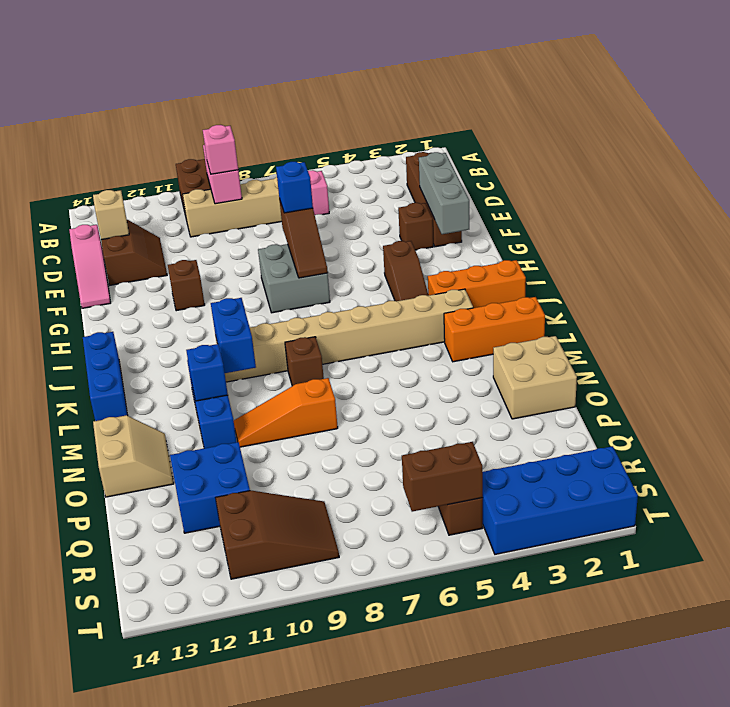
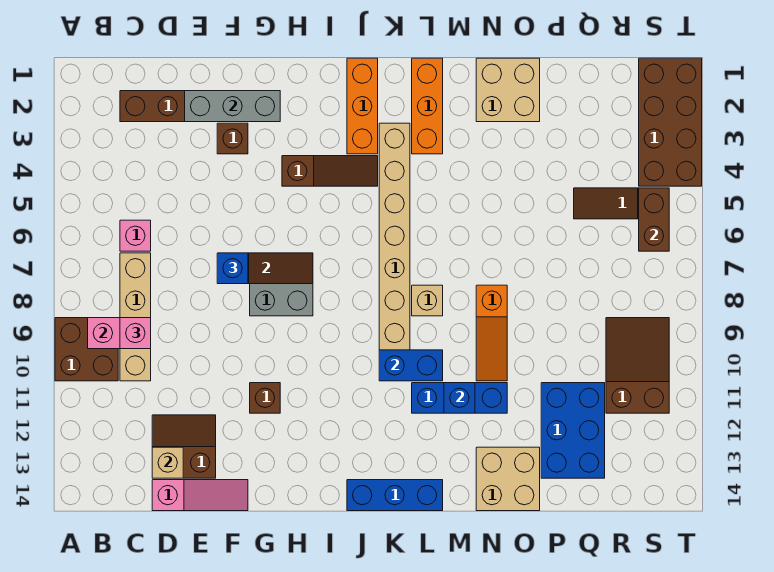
brown 1x1 brick [285,337,324,386] -> tan 1x1 brick [412,285,443,316]
tan 2x2 slope [93,415,174,497] -> tan 2x2 brick [476,447,540,511]
blue 2x2 brick [170,442,250,533] -> blue 2x3 brick [541,383,605,478]
blue 2x4 brick [483,446,638,554] -> brown 2x4 brick [639,58,702,186]

